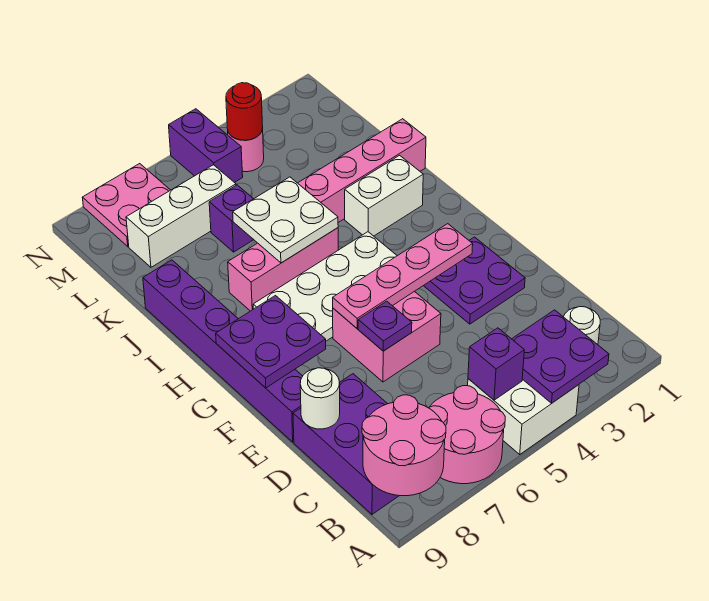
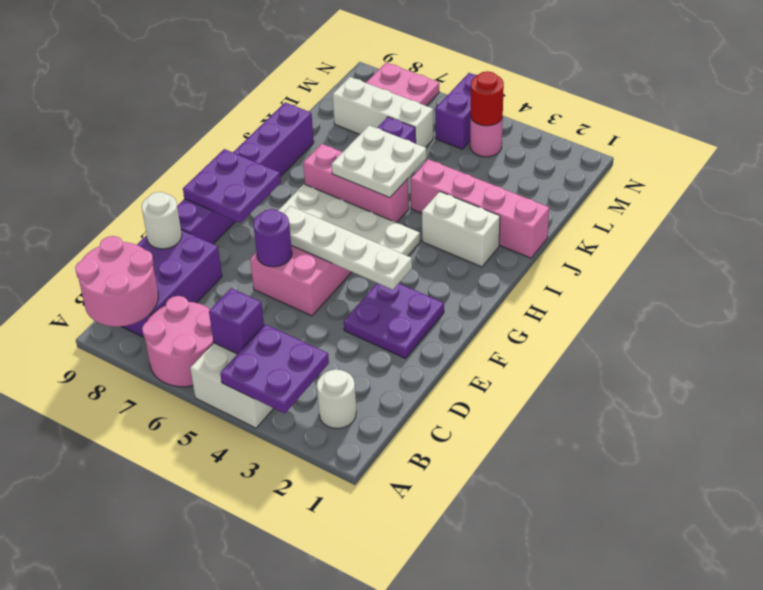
purple 1x1 plate [358,301,412,351] -> purple 1x1 round brick [253,209,292,267]
pink 1x4 plate [333,224,473,328] -> white 1x4 plate [284,206,412,290]

